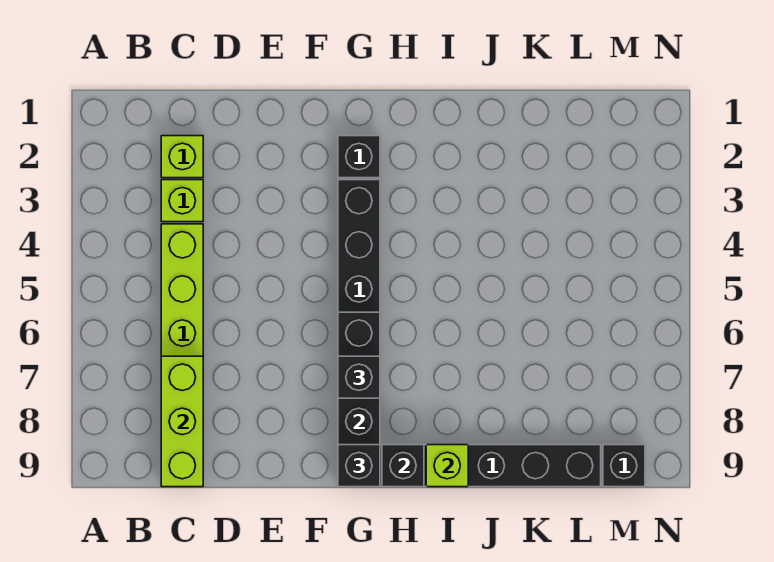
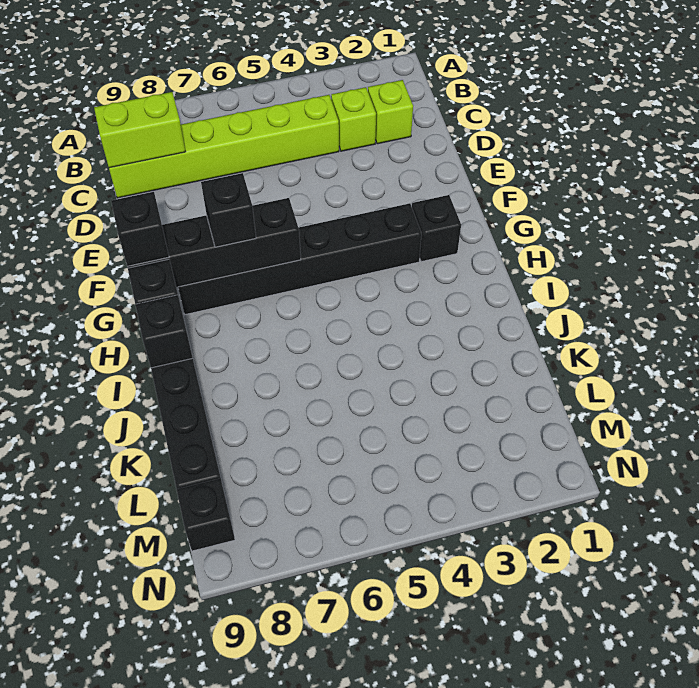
lime 1x3 brick [161,356,203,487] -> lime 1x2 brick [94,92,186,168]
lime 1x1 brick [426,445,468,487] -> black 1x1 brick [135,295,193,368]

